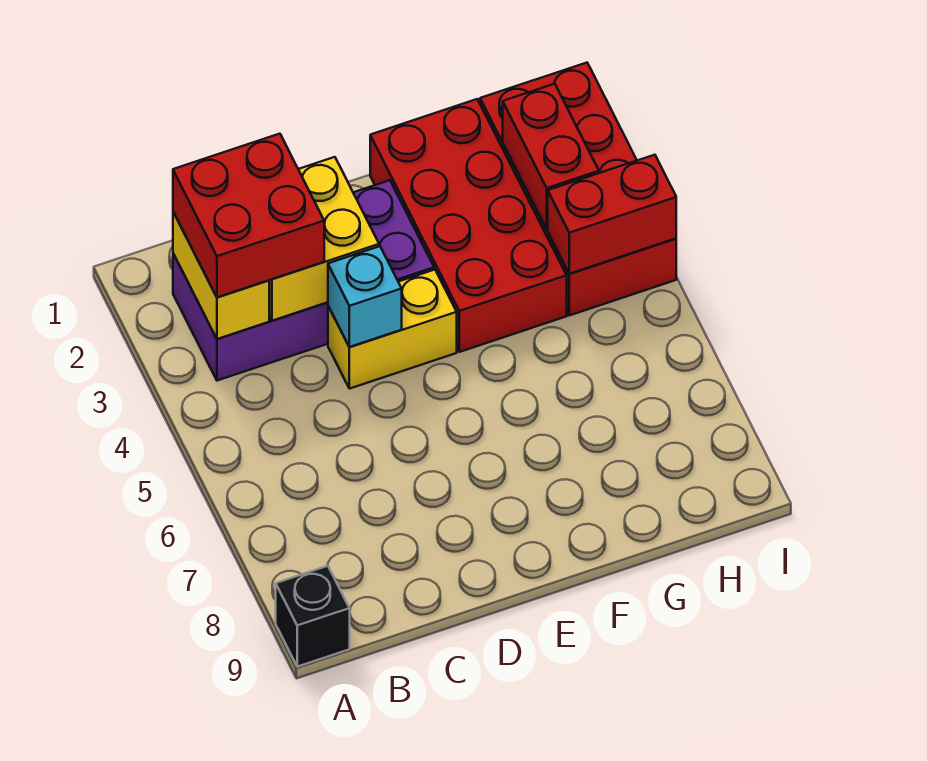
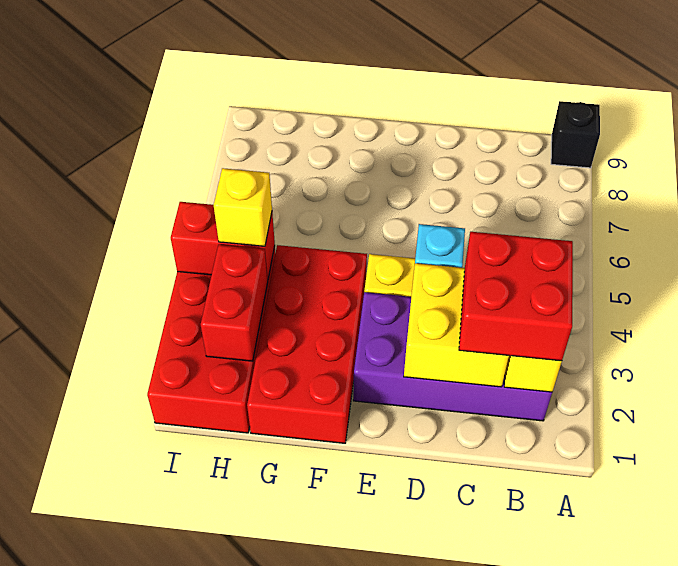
none -> yellow 1x1 brick [214,168,272,246]

